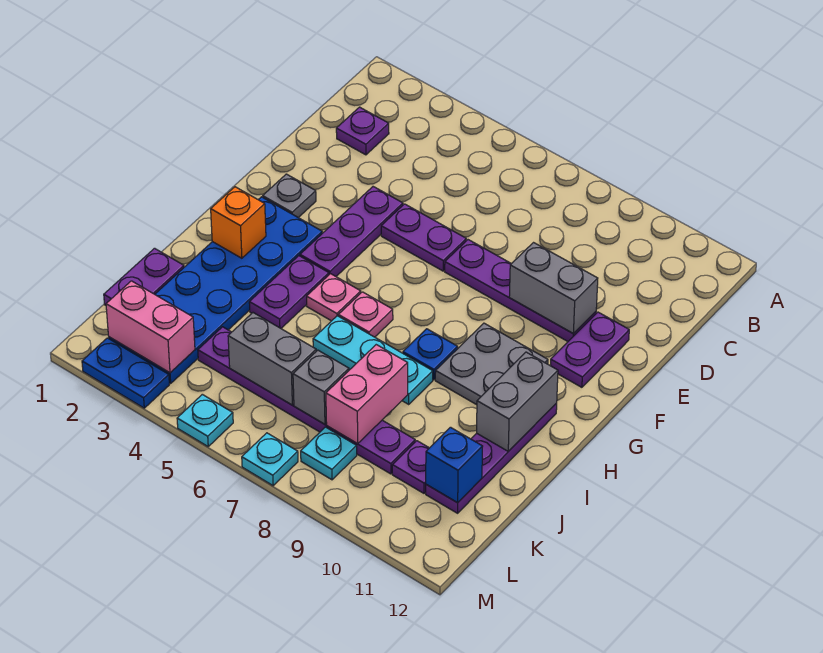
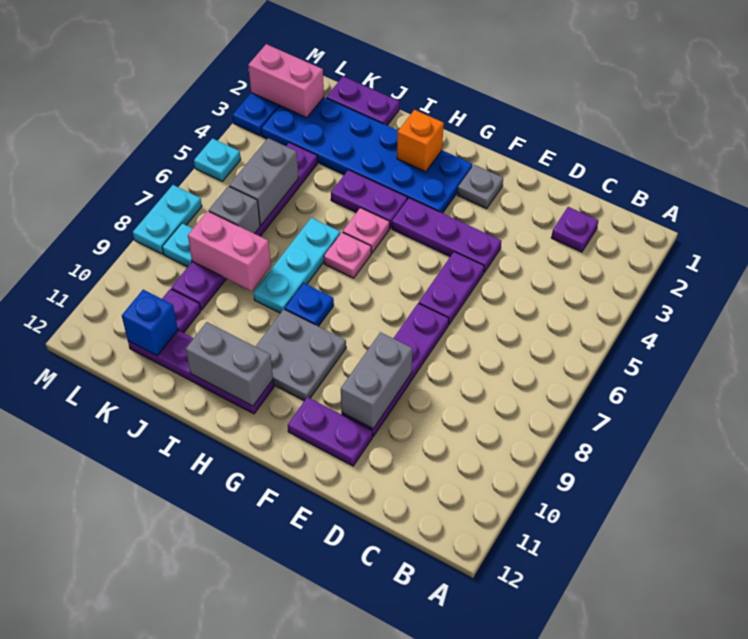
pink 1x2 brick [106,281,195,373] -> pink 1x2 brick turned to [248,44,324,118]
cyan 1x1 plate [242,433,298,486] -> cyan 1x2 plate [133,185,202,254]

